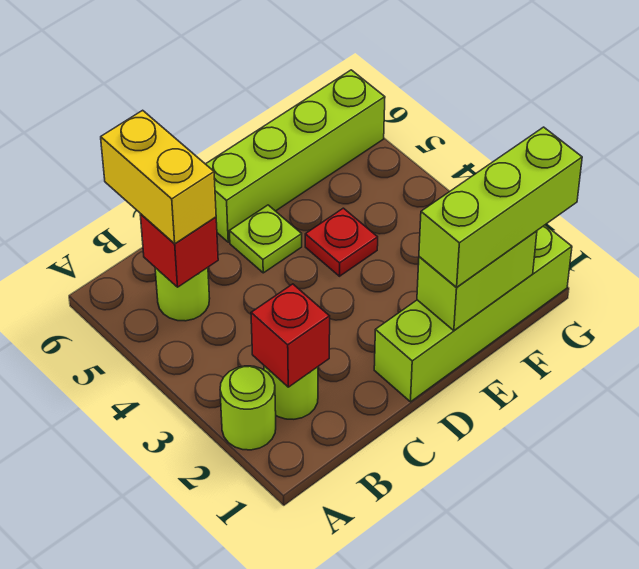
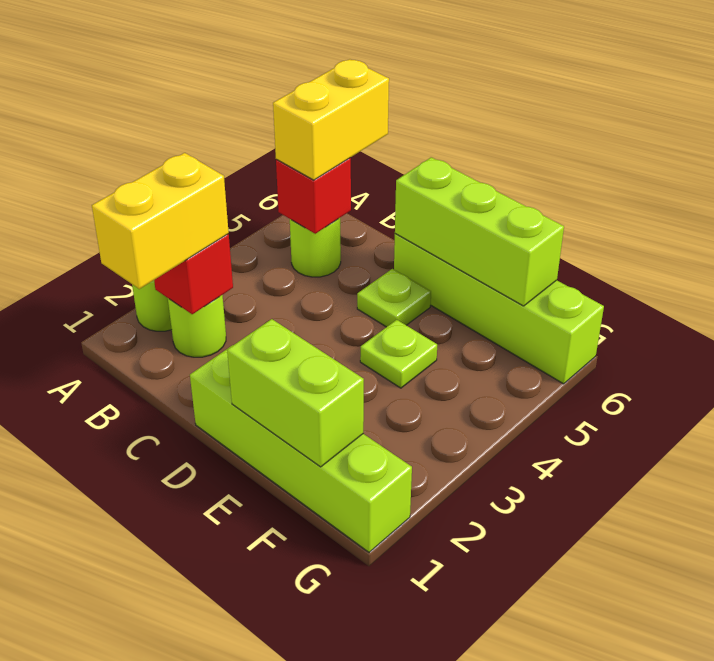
none -> yellow 1x2 brick [92,153,229,289]
lime 1x3 brick [419,127,582,287] -> lime 1x3 brick moved to [395,157,564,306]
red 1x1 plate [305,208,378,276] -> lime 1x1 plate [360,320,437,388]

